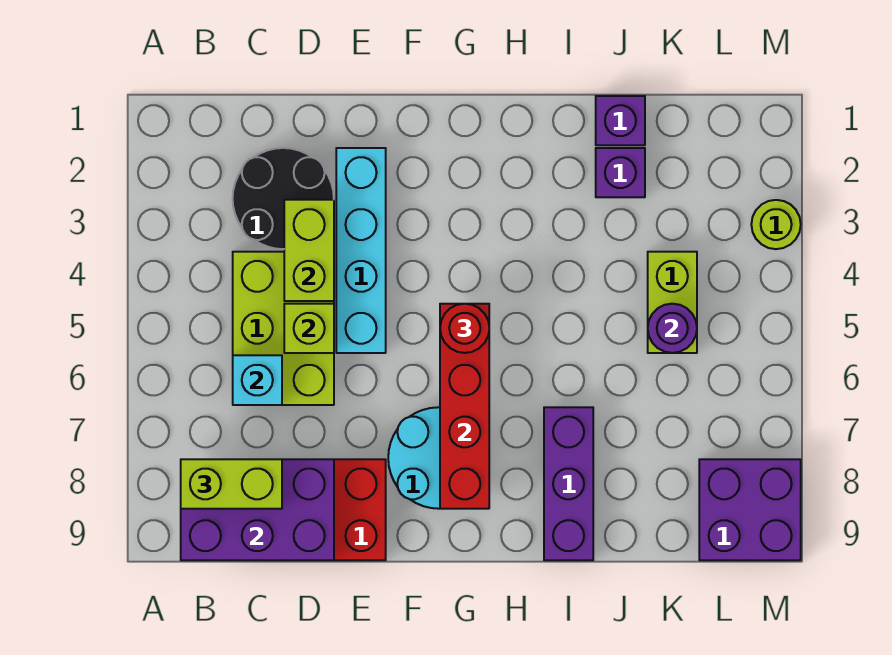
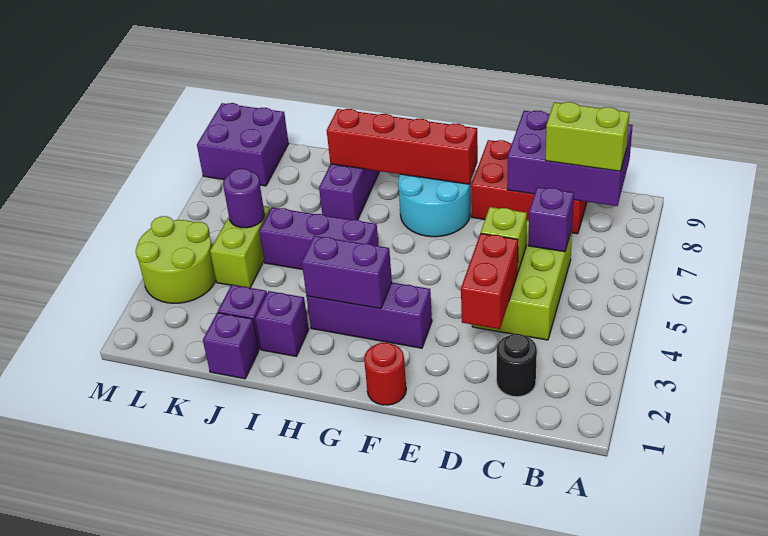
black 2x2 round brick [233,148,334,249] -> black 1x1 round brick [497,334,537,397]
cyan 1x1 brick [233,355,282,405] -> purple 1x1 brick [528,187,574,252]
lime 1x2 brick [284,200,334,301] -> red 1x2 brick [461,233,518,329]
cyan 1x4 brick [336,148,386,353] -> none
none -> purple 1x3 brick [307,283,432,348]
none -> purple 1x2 brick [302,236,392,309]
red 1x4 brick [440,304,489,509] -> red 1x4 brick turned to [327,109,478,184]
red 1x1 round brick [440,304,489,353] -> red 1x1 round brick moved to [364,343,406,405]
none -> purple 1x3 brick [259,207,379,269]
none -> purple 1x1 brick [255,291,309,356]
lime 1x1 round brick [751,200,801,249] -> lime 2x2 round brick [136,216,216,303]

